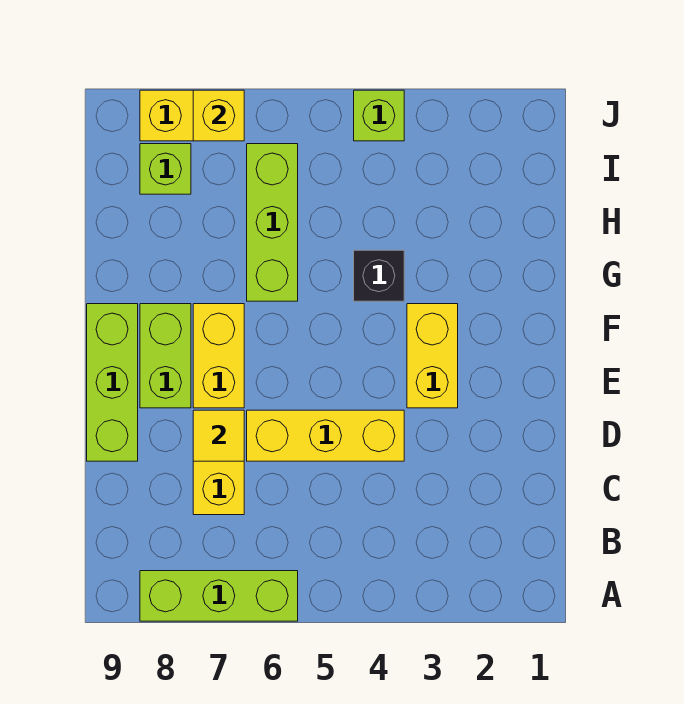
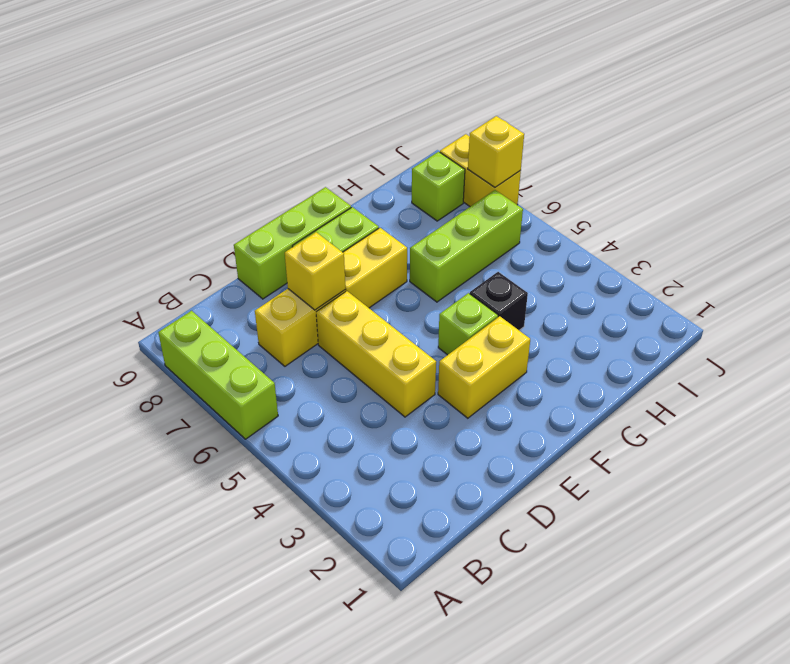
yellow 1x1 tile [193,410,244,461] -> yellow 1x1 brick [285,232,345,310]
lime 1x1 brick [354,90,404,141] -> lime 1x1 brick moved to [438,293,498,355]

